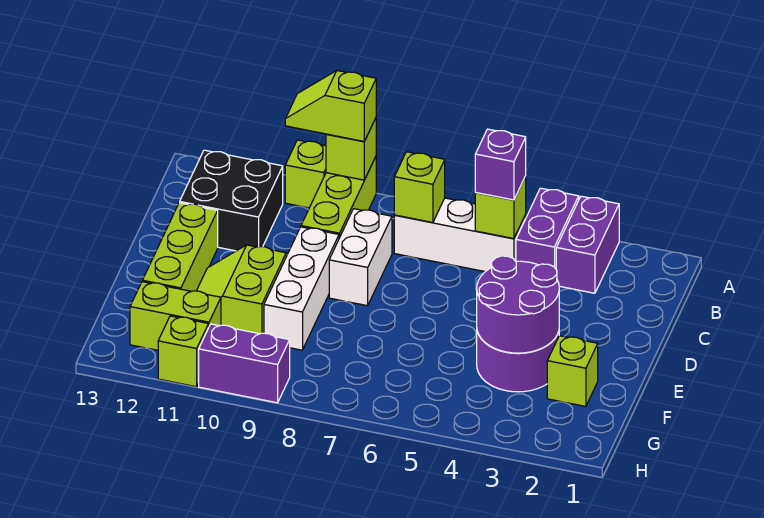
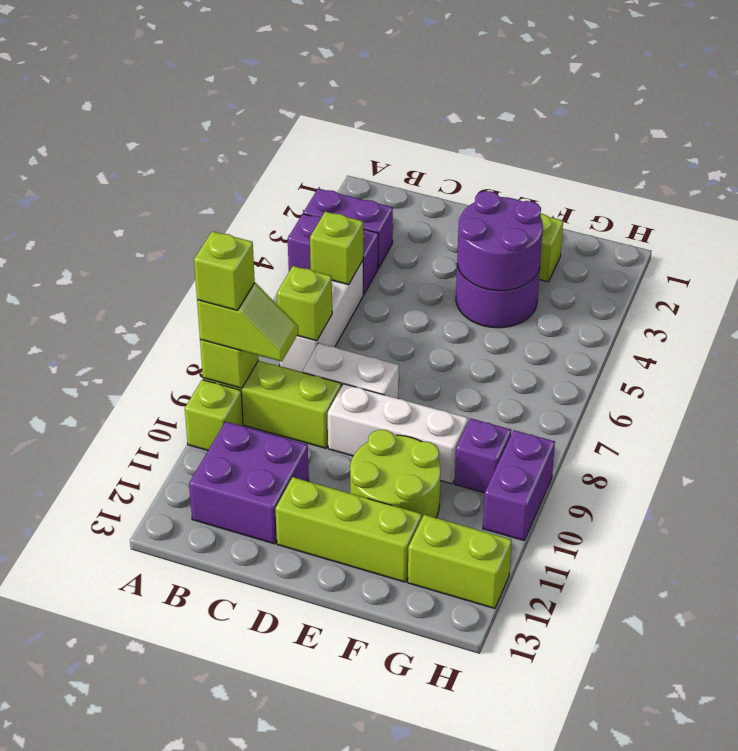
lime 1x2 slope [285,71,376,141] -> lime 1x2 slope turned to [197,283,298,362]
purple 1x1 brick [475,129,526,200] -> purple 1x1 brick moved to [455,418,511,493]
black 2x2 brick [180,150,283,251] -> purple 2x2 brick [189,421,309,544]
lime 2x2 slope [197,245,286,334] -> lime 2x2 round brick [350,430,441,518]
lime 1x2 brick [130,282,221,350] -> lime 1x2 brick turned to [408,515,512,609]
lime 1x1 brick [158,316,209,387] -> lime 1x1 brick moved to [194,231,255,310]

